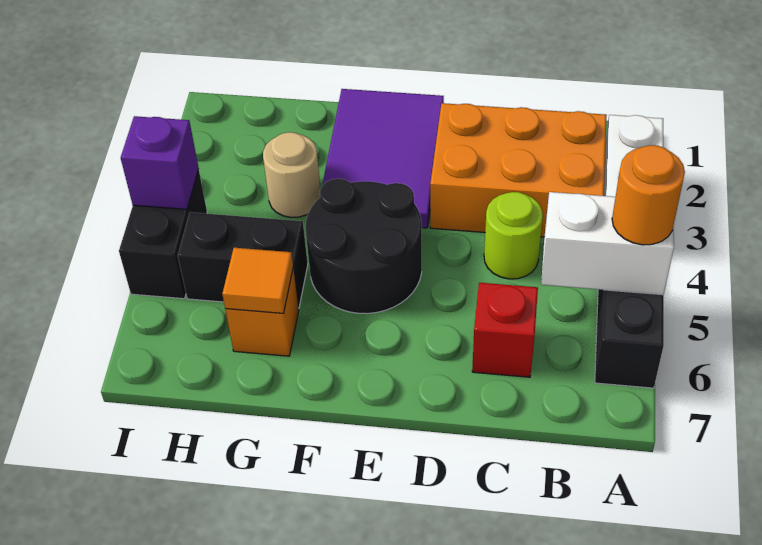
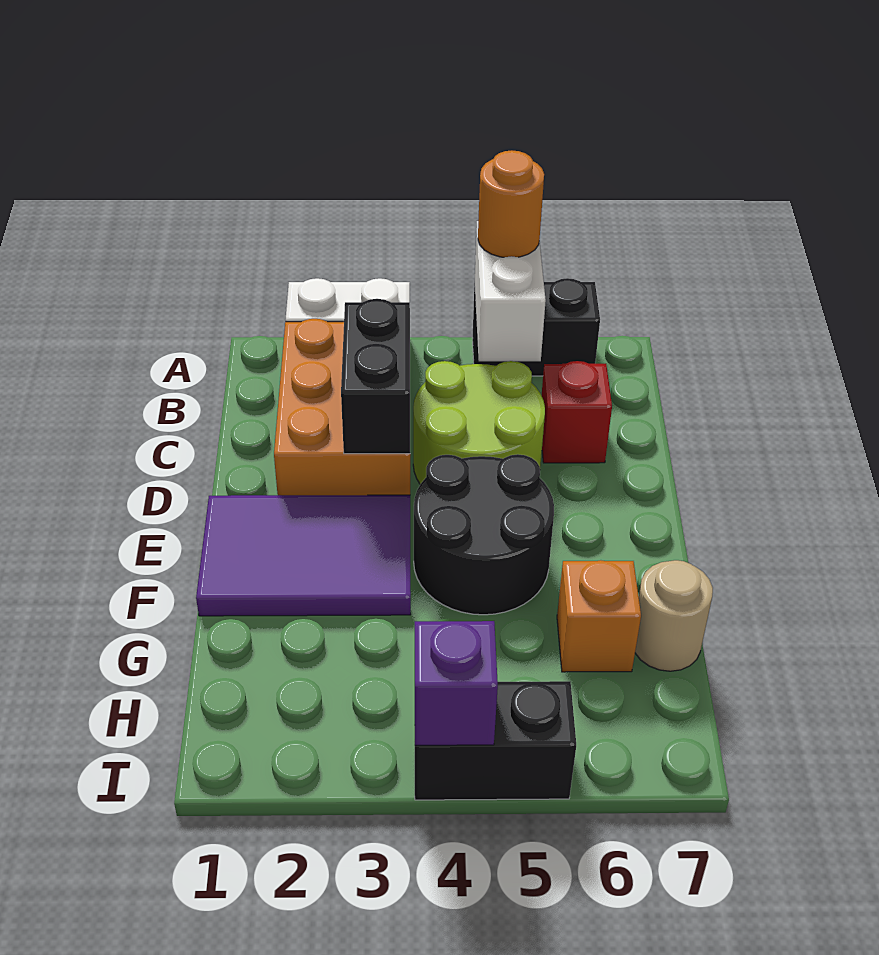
lime 1x1 round brick [484,192,543,279] -> lime 2x2 round brick [413,361,545,484]
tan 1x1 round brick [263,132,320,217] -> tan 1x1 round brick moved to [635,560,713,671]
black 1x2 brick [178,212,308,308] -> black 1x2 brick moved to [341,299,410,454]
orange 1x1 tile [222,248,293,314] -> none

